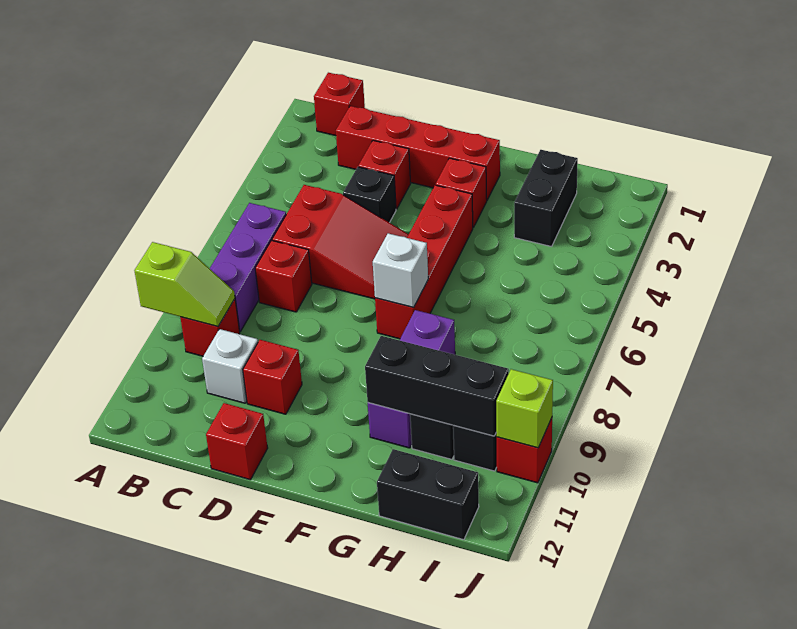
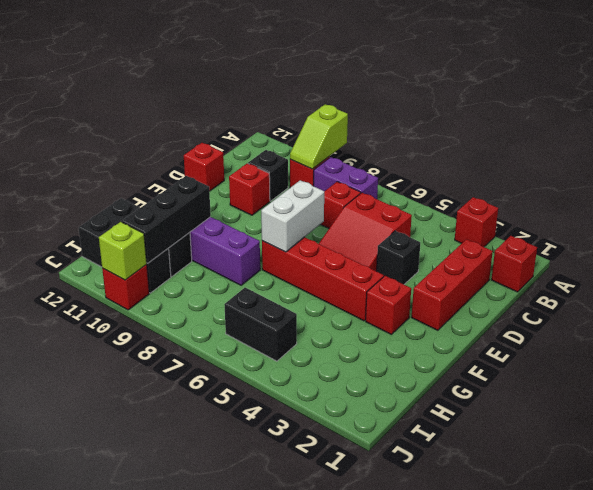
purple 1x3 brick [210,203,286,332] -> purple 1x2 brick [314,157,378,199]
red 1x4 brick [336,106,500,200] -> red 1x3 brick [412,239,493,330]
white 1x1 brick [202,329,258,403] -> black 1x1 brick [248,150,288,201]
red 1x1 brick [358,140,411,209] -> red 1x1 brick moved to [455,197,498,247]
white 1x1 brick [373,233,428,307] -> white 1x2 brick [261,180,324,252]
black 1x2 brick [514,150,578,247] -> black 1x2 brick moved to [224,288,297,361]

